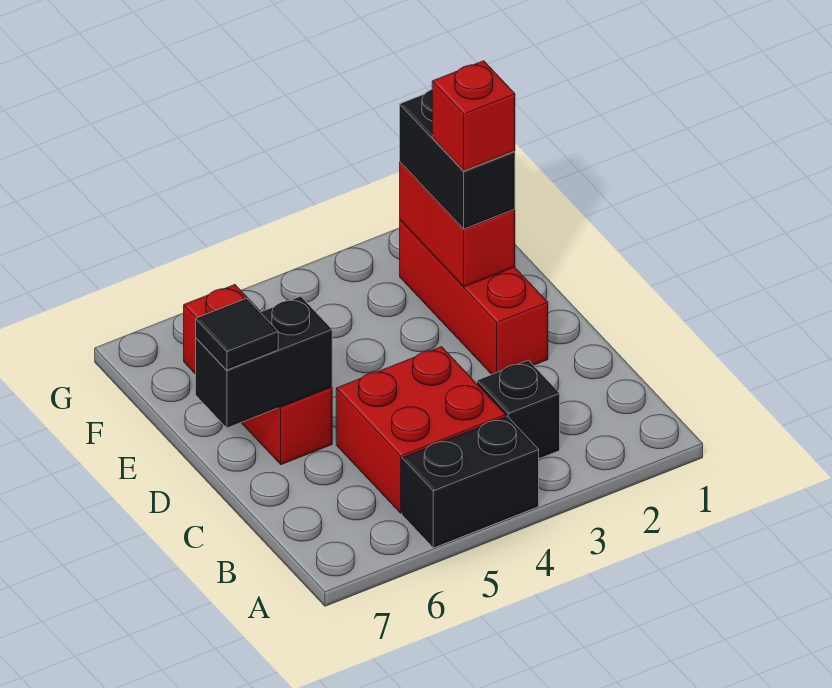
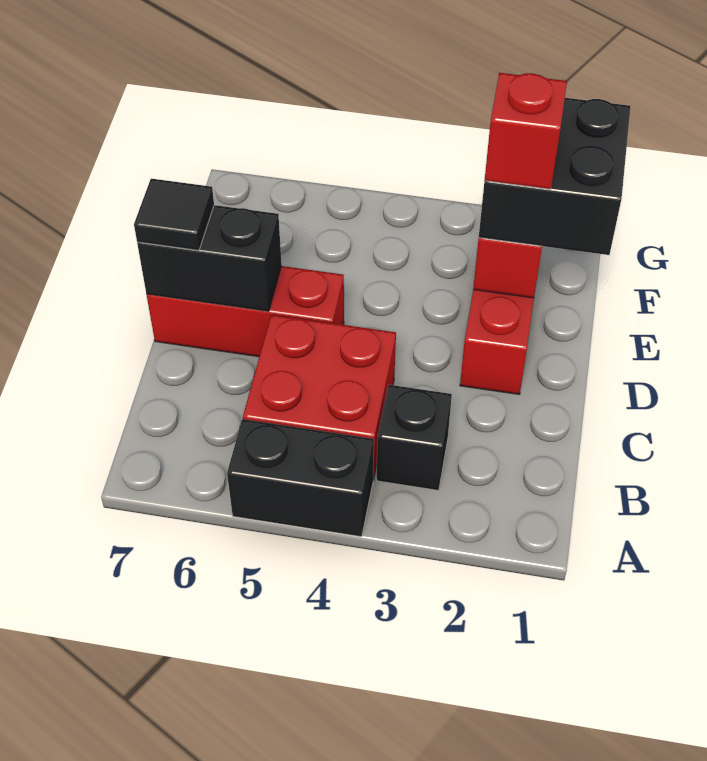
red 1x3 brick [184,285,332,465] -> red 1x3 brick turned to [146,266,344,357]
black 1x2 brick [400,90,515,229] -> black 2x2 brick [479,98,631,255]

